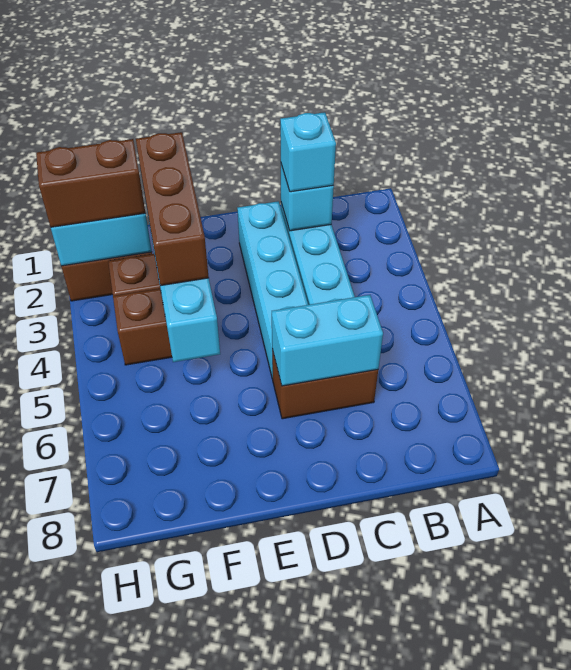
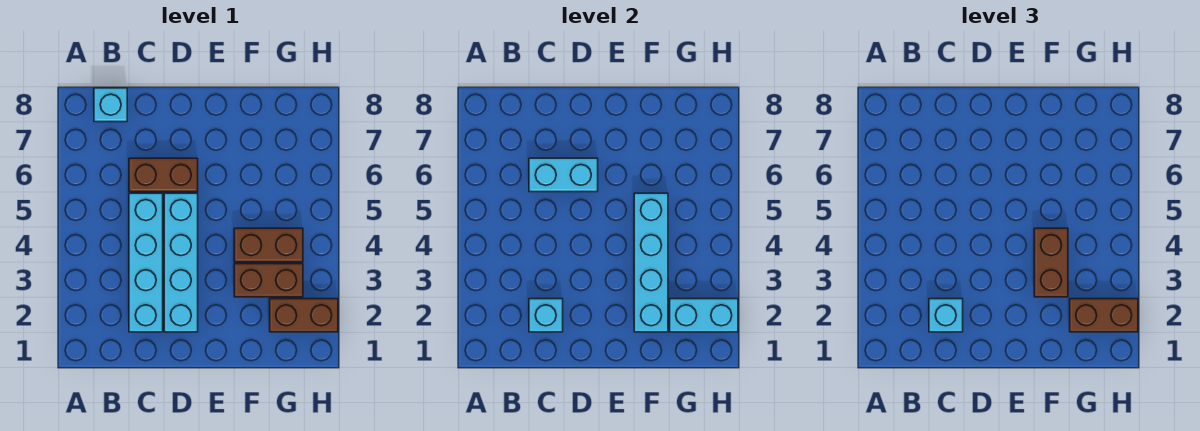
none -> cyan 1x1 brick [94,88,127,122]
brown 1x3 brick [136,132,209,286] -> brown 1x2 brick [1034,228,1068,297]

